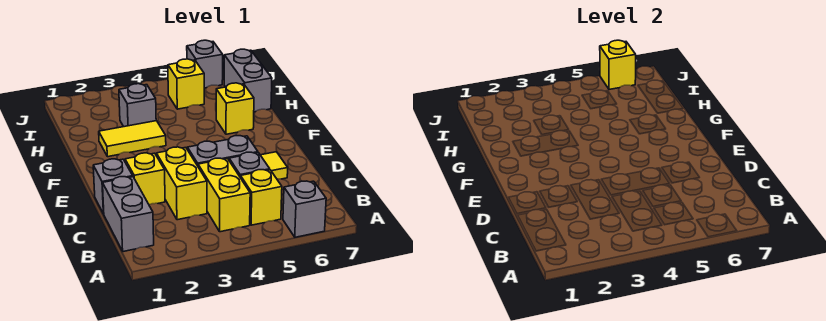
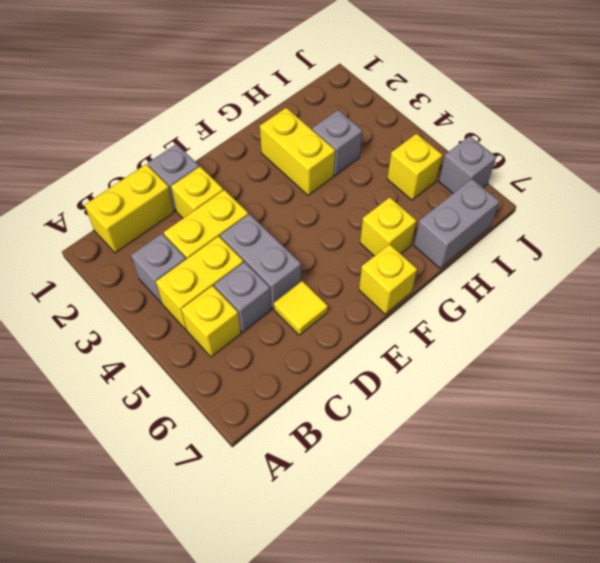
grey 1x1 brick [283,181,326,237] -> grey 1x1 brick moved to [131,234,186,303]
grey 1x2 brick [103,177,154,252] -> yellow 1x2 brick [85,164,174,253]
yellow 1x2 tile [99,121,166,157] -> yellow 1x2 brick [260,108,335,195]
yellow 1x1 brick [600,40,636,90] -> yellow 1x1 brick moved to [359,244,417,314]

